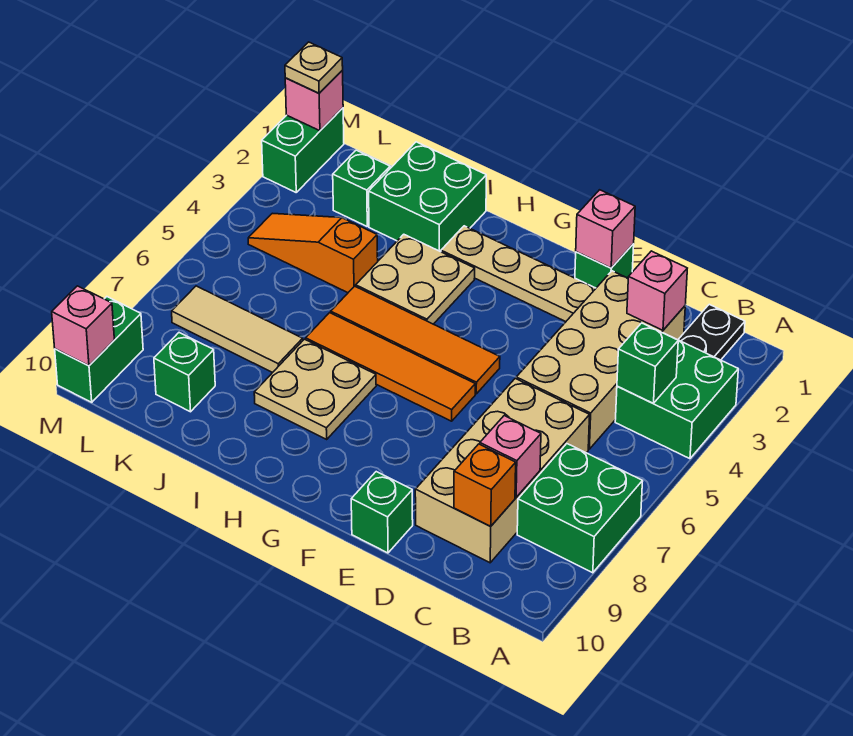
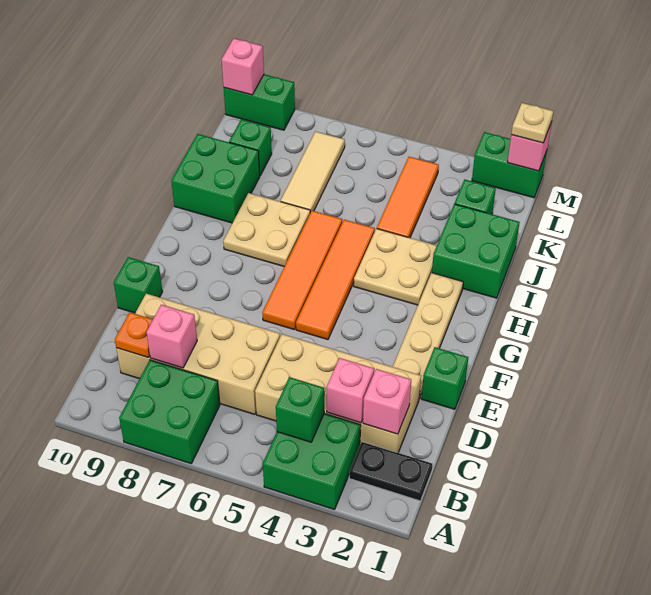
orange 1x1 brick [454,444,516,526] -> orange 1x1 plate [115,312,153,357]
pink 1x1 brick [576,190,635,268] -> pink 1x1 brick moved to [327,358,374,423]
none -> green 2x2 brick [171,134,260,223]
orange 1x3 slope [248,213,378,293] -> orange 1x3 tile [377,157,439,238]

